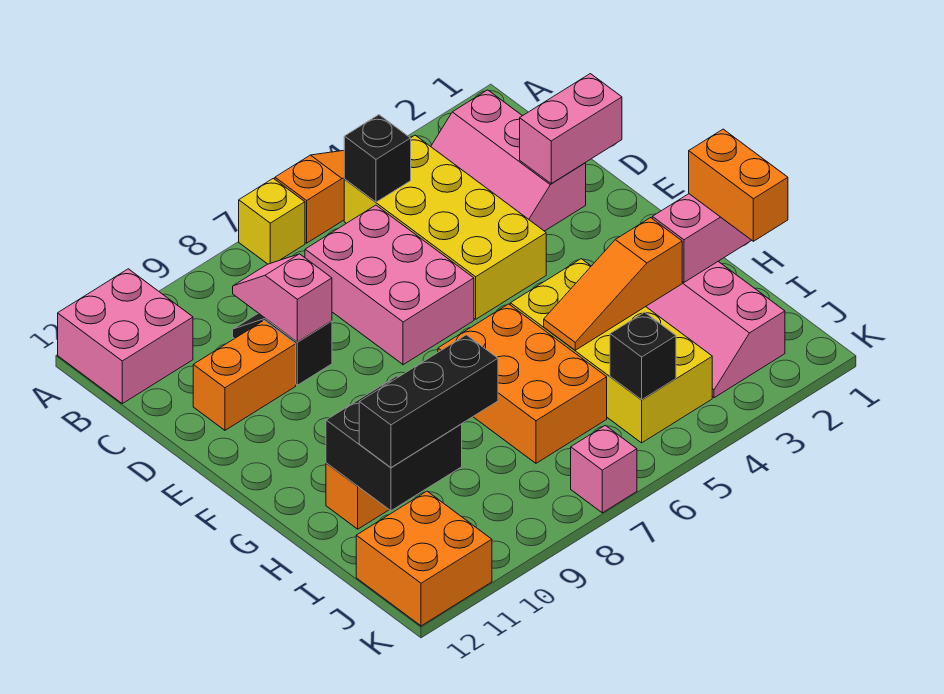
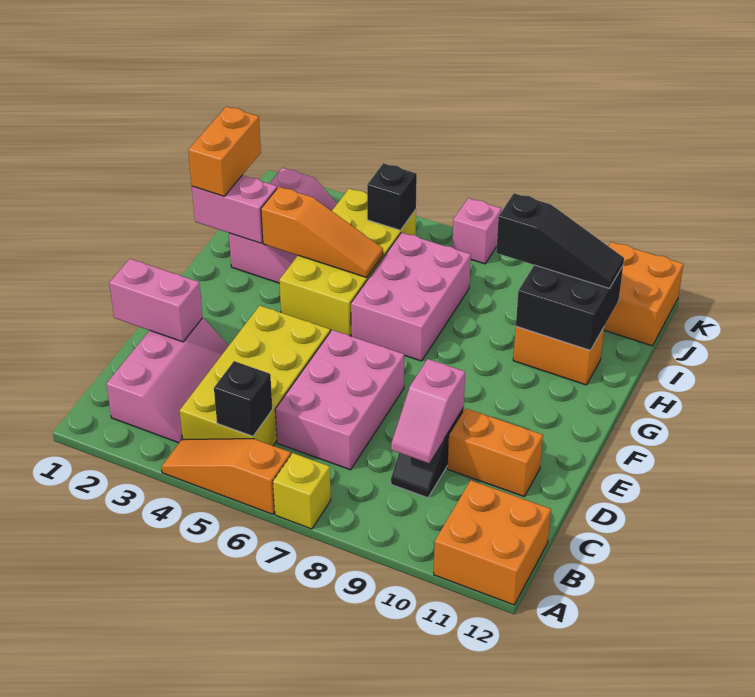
pink 2x2 brick [58,269,193,404] -> orange 2x2 brick [434,480,551,605]
orange 2x3 brick [438,304,607,463] -> pink 2x3 brick [351,232,471,361]
black 1x3 brick [359,335,498,467] -> black 1x3 slope [496,193,624,288]

